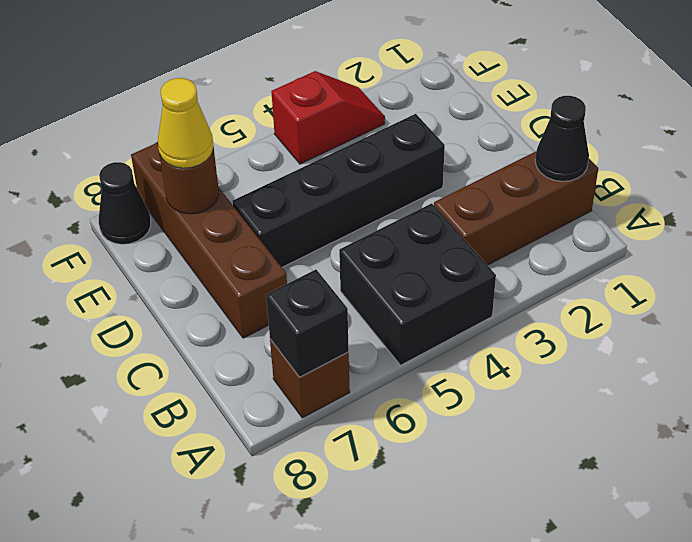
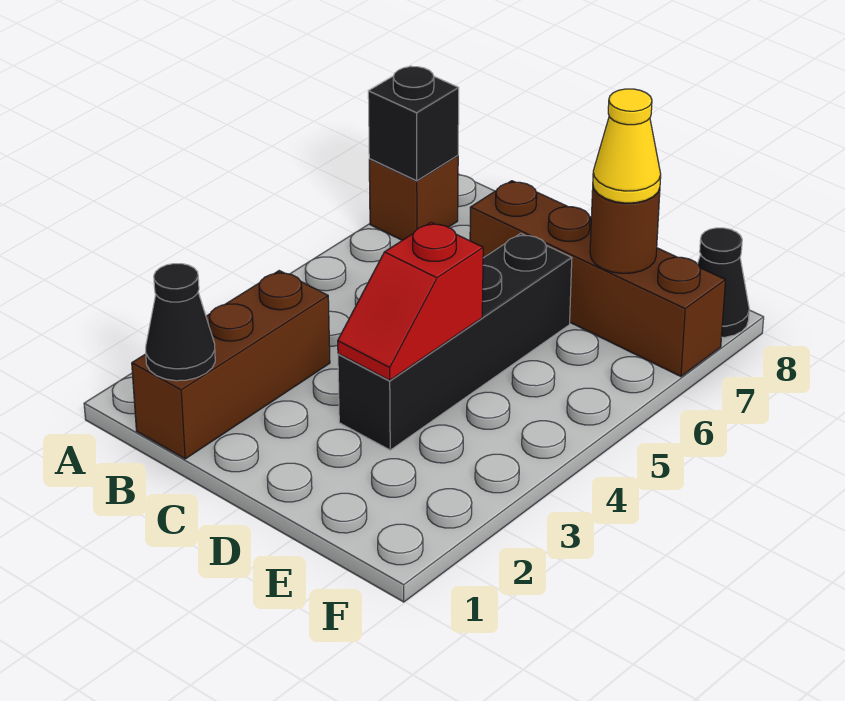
black 2x2 brick [339,203,496,365] -> none
red 1x2 slope [271,71,385,164] -> red 1x2 slope moved to [338,222,483,380]

